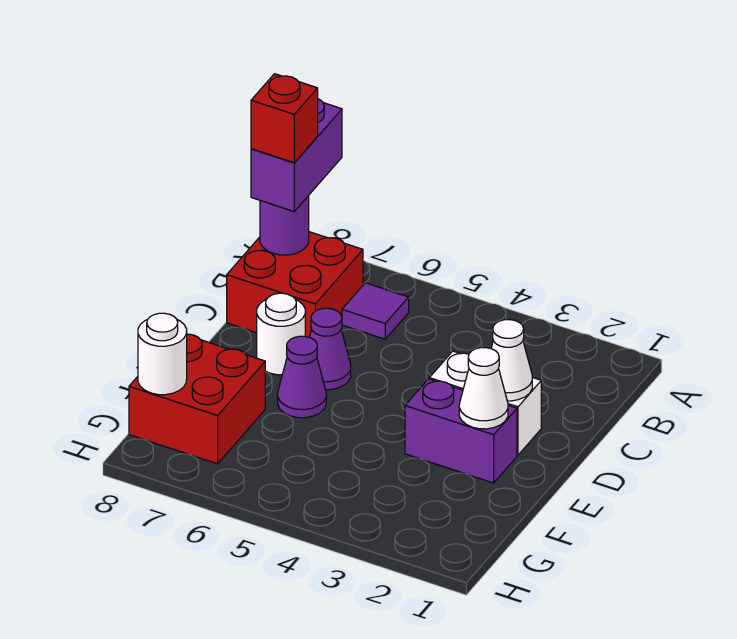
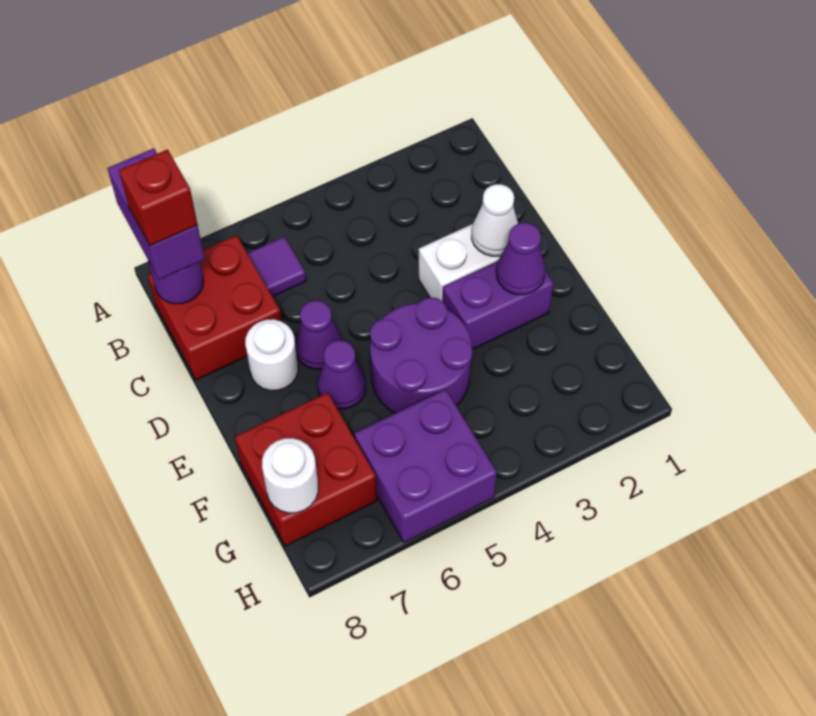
white 1x1 cone [459,348,508,429] -> purple 1x1 cone [496,223,545,295]
none -> purple 2x2 round brick [370,298,472,413]
none -> purple 2x2 brick [354,389,497,543]

